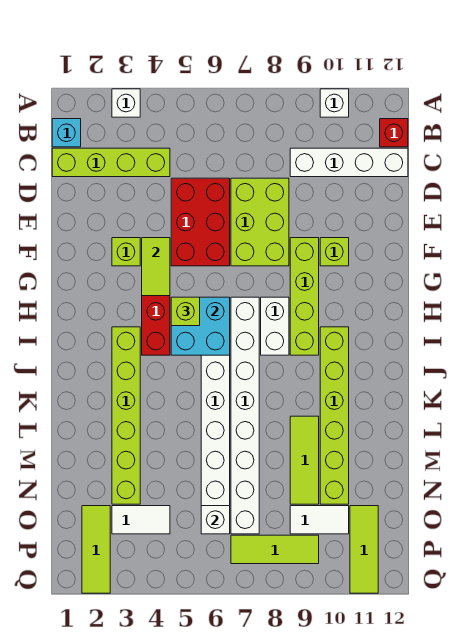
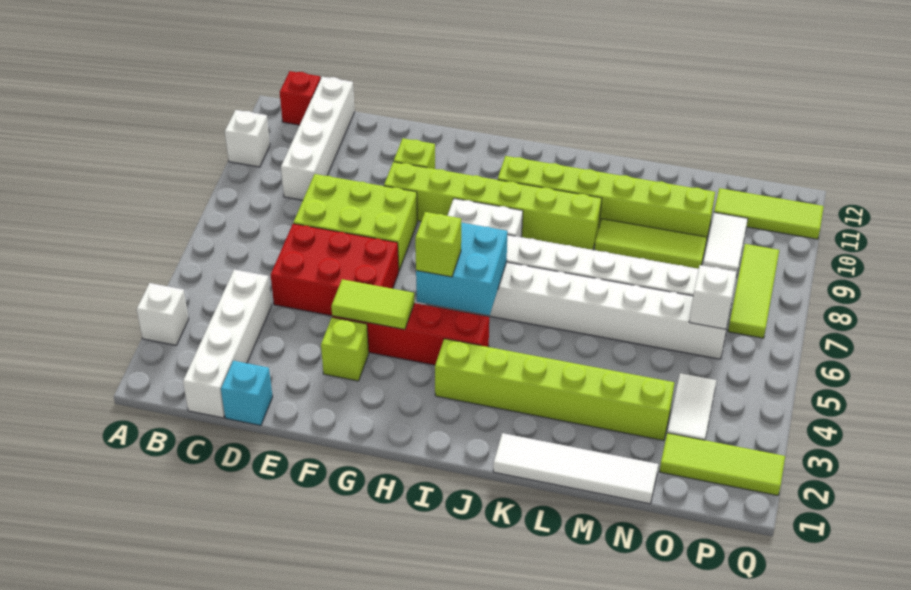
cyan 1x1 brick [52,119,81,147] -> cyan 1x1 brick moved to [221,361,273,425]
lime 1x4 brick [52,148,170,177] -> white 1x4 brick [183,269,272,418]
lime 1x4 brick [290,238,319,355] -> lime 1x6 brick [384,162,602,250]
none -> white 1x4 tile [493,433,658,504]

